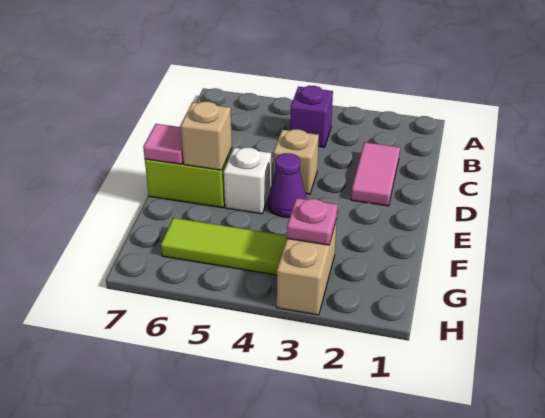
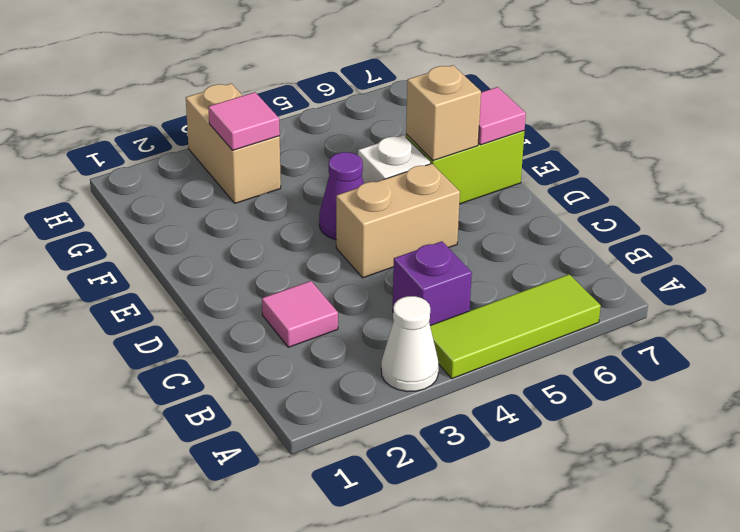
none -> white 1x1 cone [381,296,439,392]
pink 1x2 tile [351,142,400,206] -> pink 1x1 tile [262,281,338,347]
tan 1x1 brick [273,129,319,194] -> tan 1x2 brick [336,164,460,278]
pink 1x1 plate [287,198,338,245] -> pink 1x1 tile [209,92,280,150]
lime 1x3 tile [161,218,287,275] -> lime 1x3 tile moved to [430,274,601,379]

